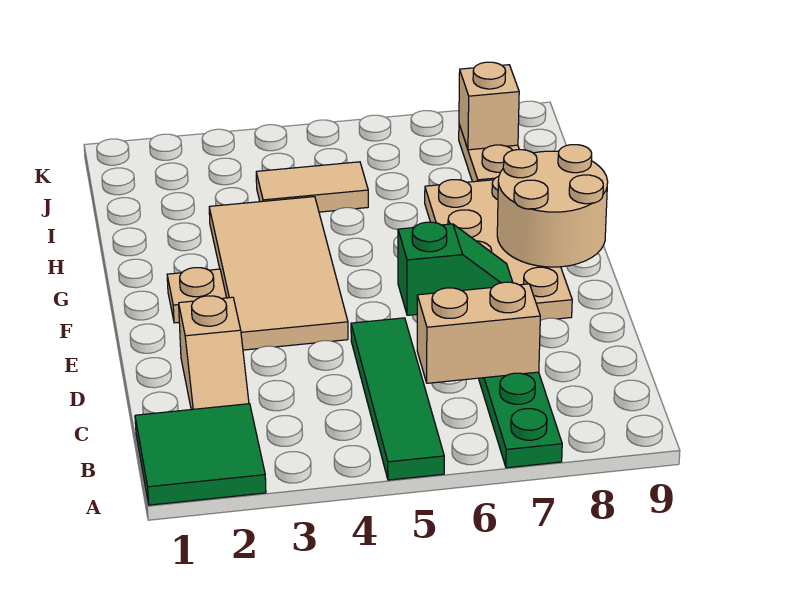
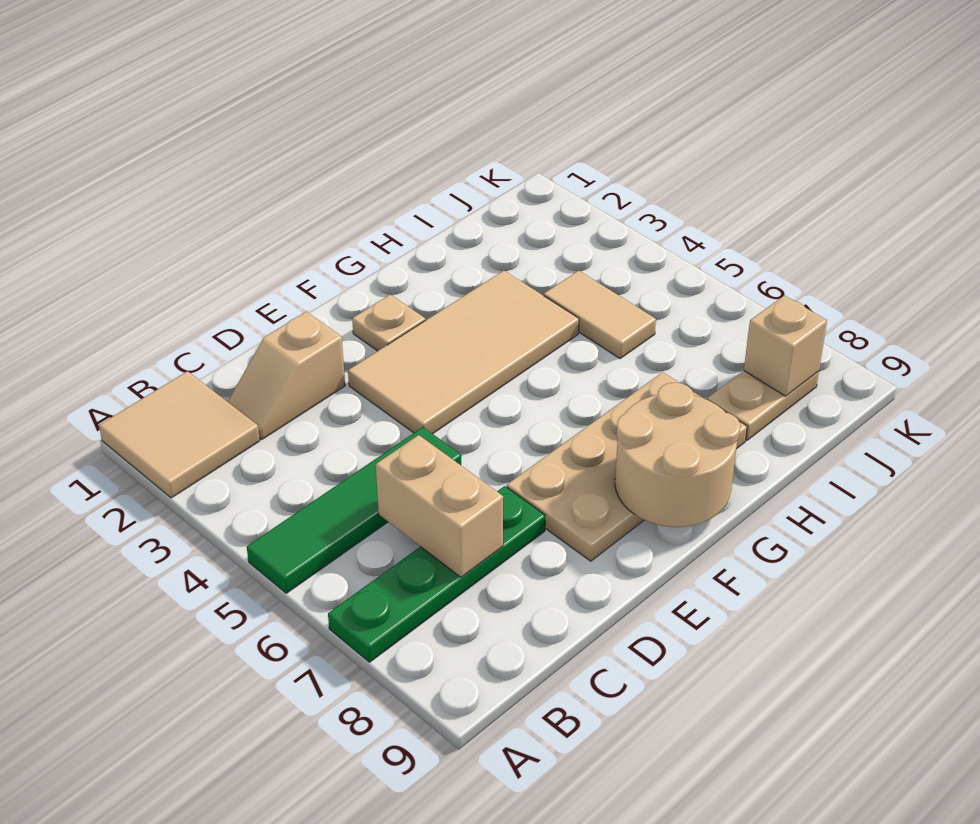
green 2x2 tile [135,404,266,505] -> tan 2x2 tile [99,371,260,498]
green 1x2 slope [398,222,513,315] -> none

